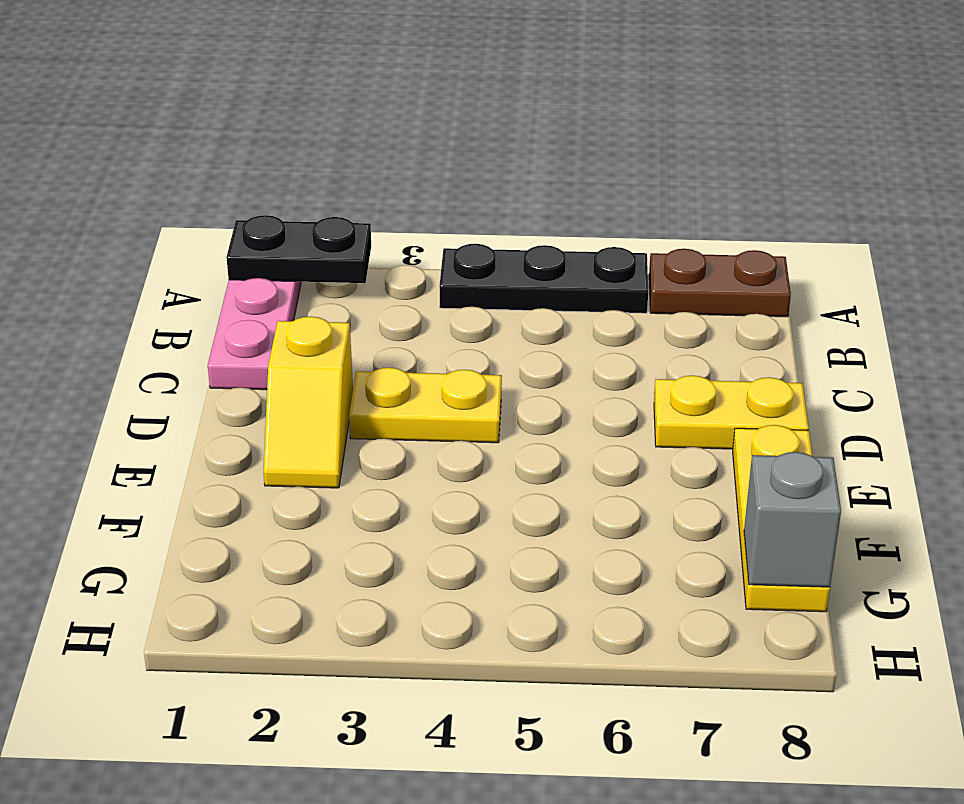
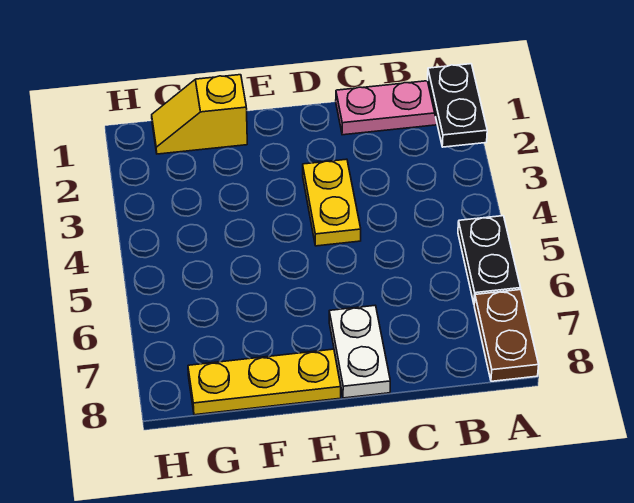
black 1x3 plate [439,244,648,313] -> black 1x2 plate [458,216,521,303]
yellow 1x2 slope [264,316,353,488] -> yellow 1x2 slope moved to [152,75,247,154]
yellow 1x2 plate [654,375,809,449] -> white 1x2 plate [329,306,390,398]
grey 1x1 brick [744,452,841,587] -> none

